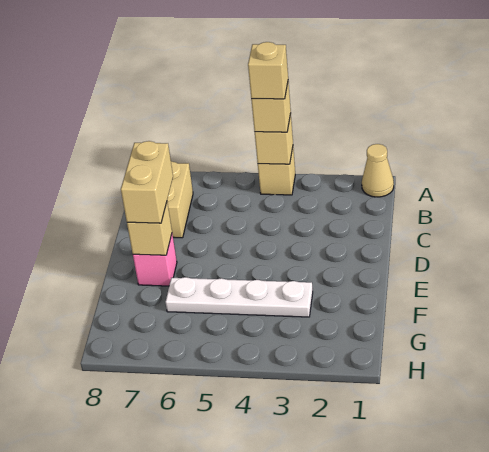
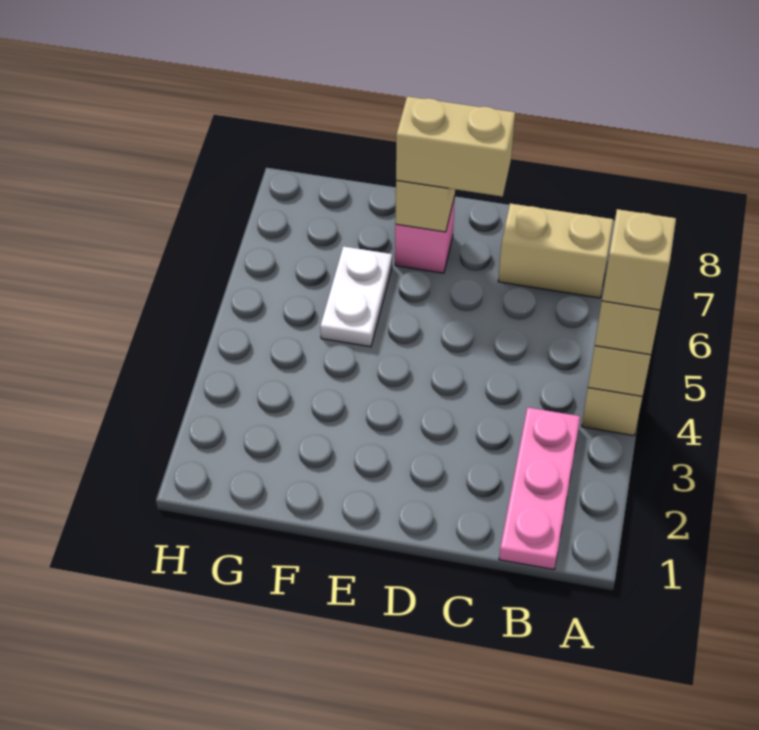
tan 1x1 cone [362,144,394,197] -> none
none -> pink 1x3 plate [499,407,580,569]
white 1x4 plate [166,277,313,317] -> white 1x2 plate [320,246,392,347]

